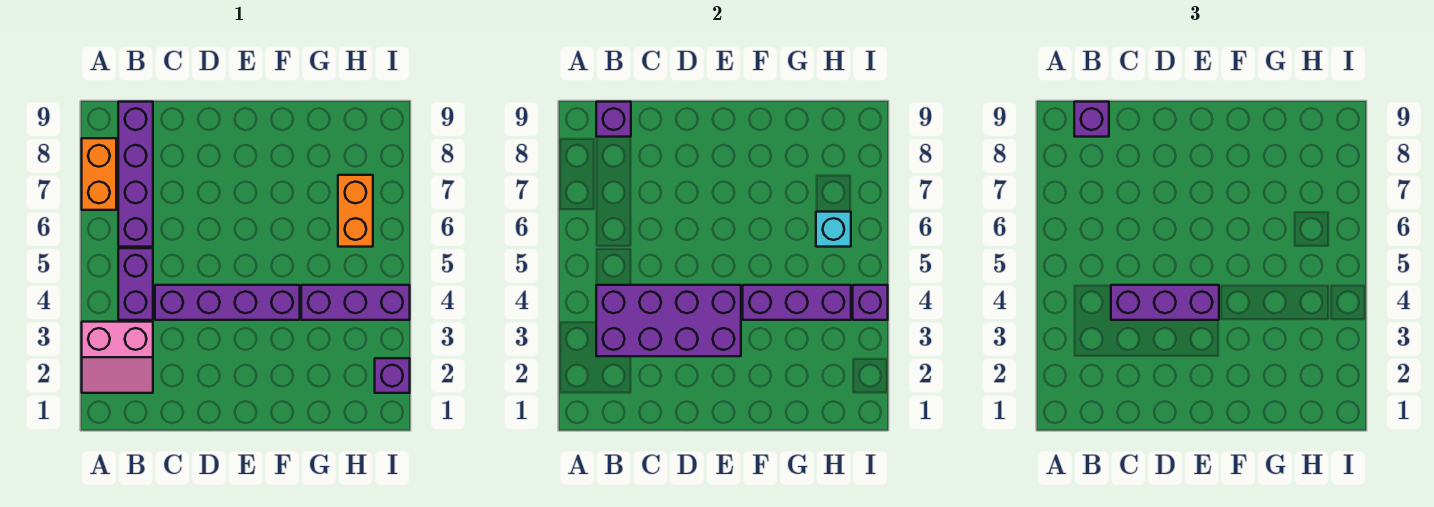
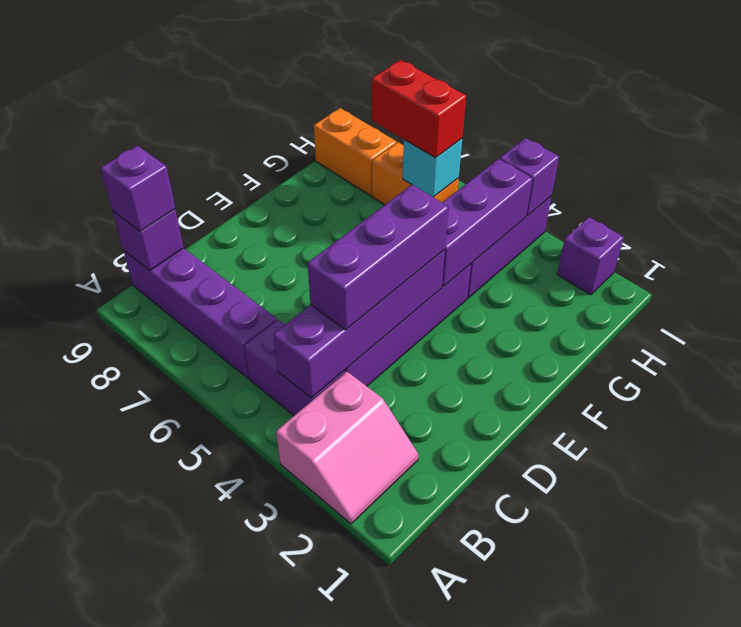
orange 1x2 brick [82,138,116,210] -> orange 1x2 brick moved to [314,108,397,196]
purple 2x4 brick [596,285,741,356] -> purple 1x4 brick [273,250,445,398]
none -> red 1x2 brick [372,60,466,158]

